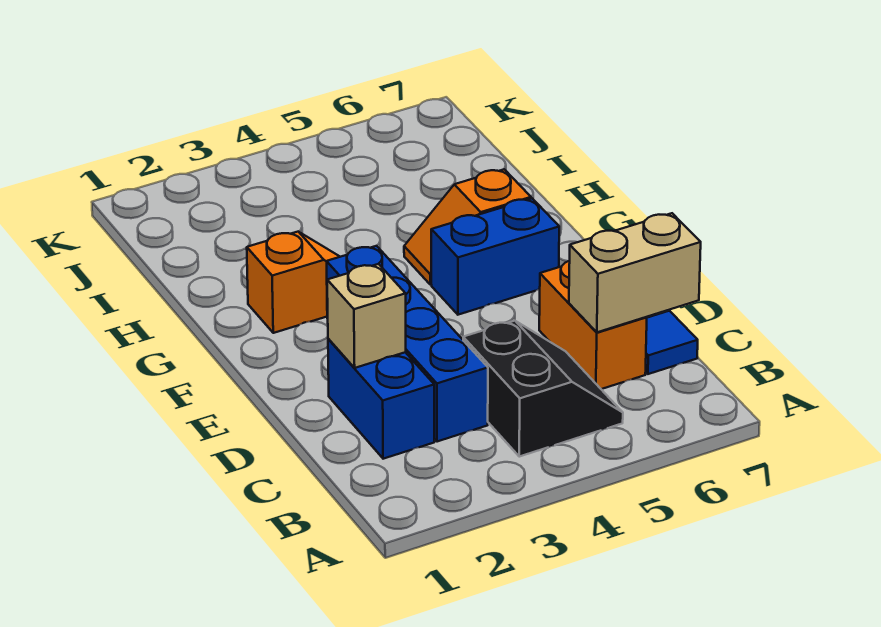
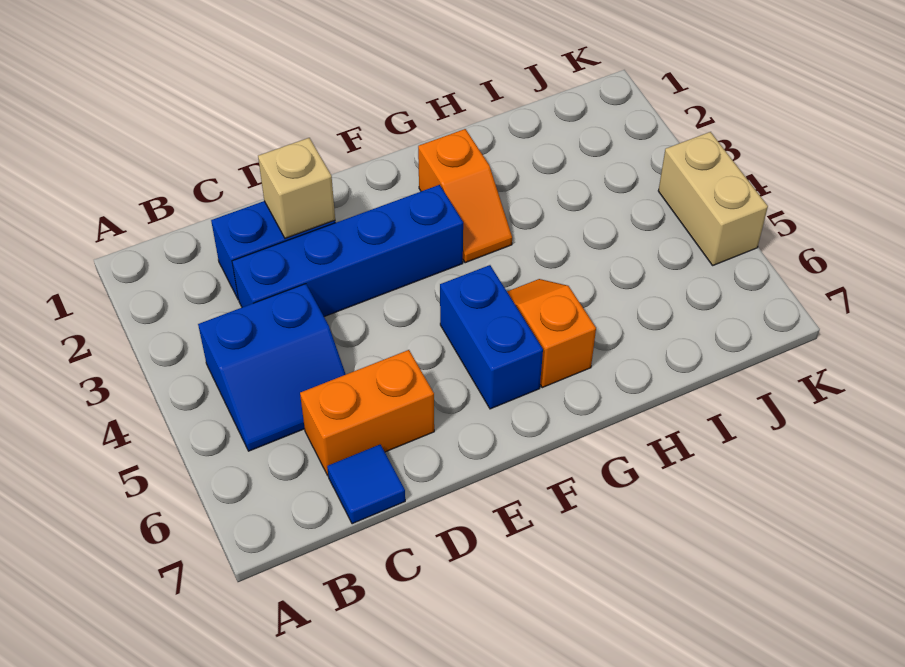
black 2x2 slope [463,321,623,457] -> blue 2x2 slope [198,284,346,451]
tan 1x2 brick [569,213,701,332] -> tan 1x2 brick moved to [658,132,768,265]

